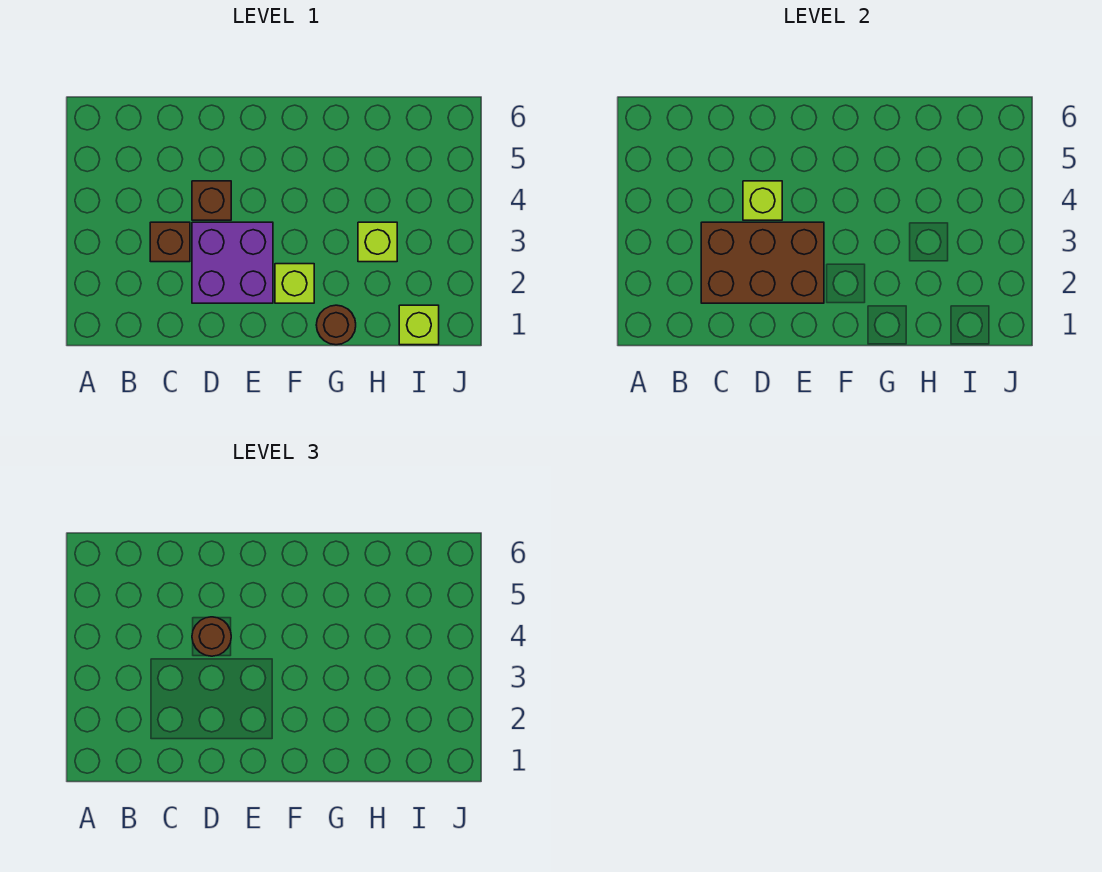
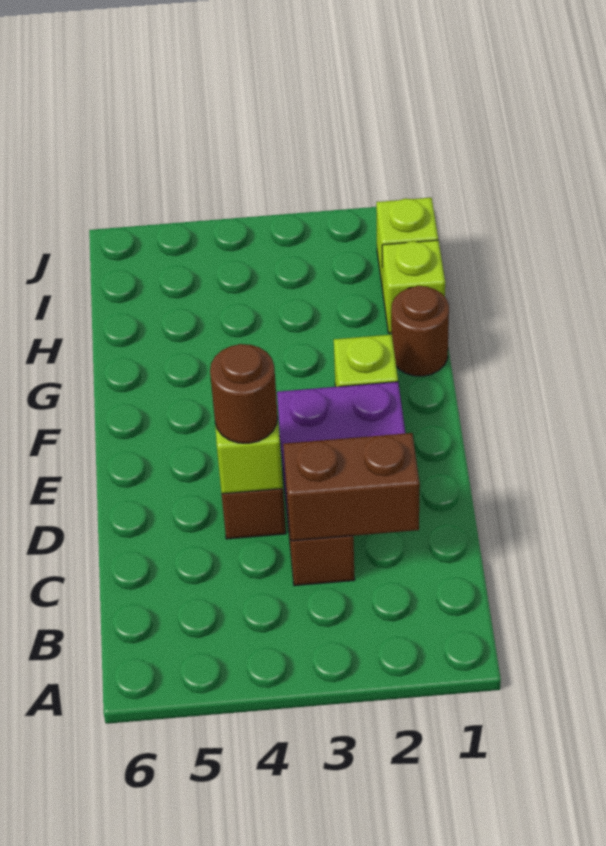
brown 2x3 brick [701,222,824,303] -> brown 1x2 brick [283,433,420,541]
lime 1x1 brick [358,222,397,262] -> lime 1x1 brick moved to [382,240,445,333]

